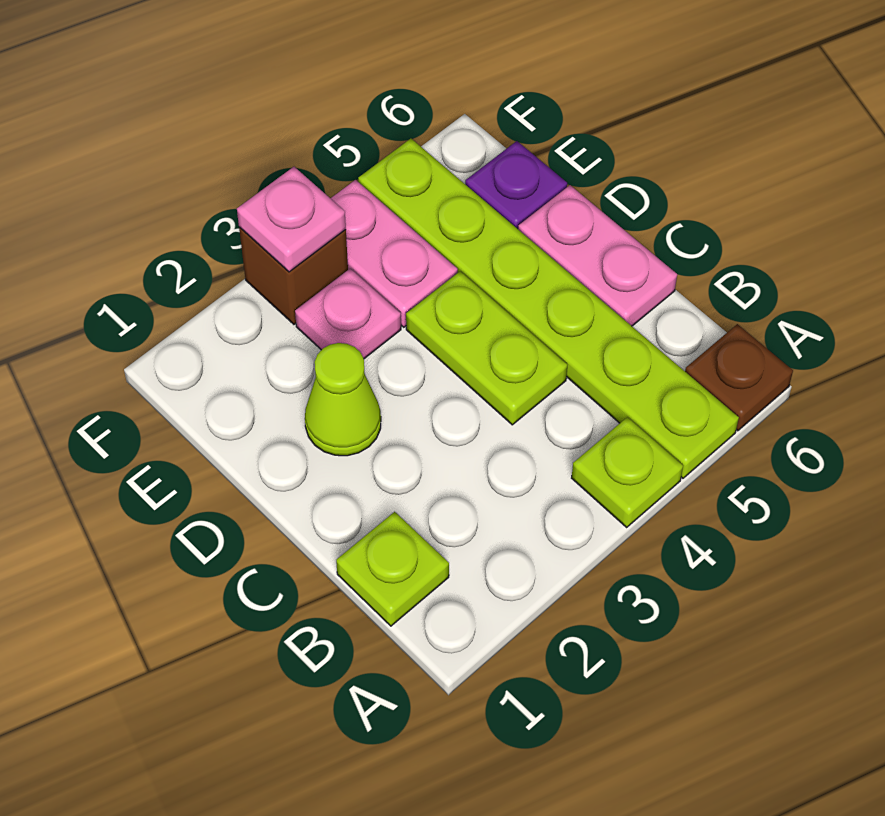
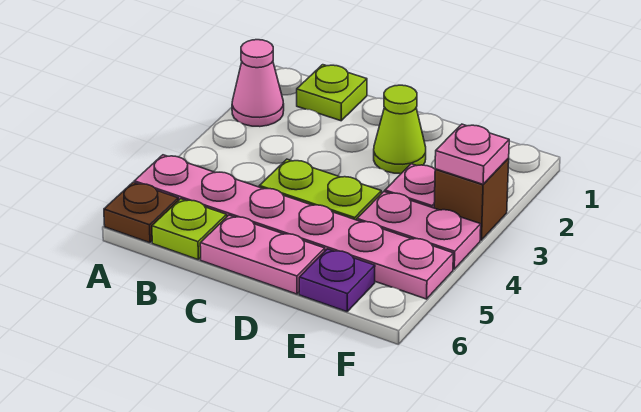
none -> pink 1x1 cone [232,40,284,127]
lime 1x1 plate [572,417,683,527] -> lime 1x1 plate moved to [152,199,227,259]
lime 1x6 plate [358,139,739,478] -> pink 1x6 plate [134,155,453,299]

